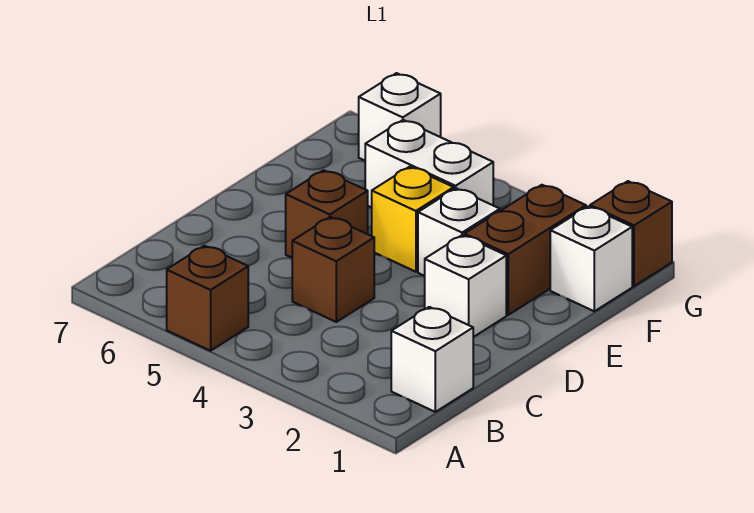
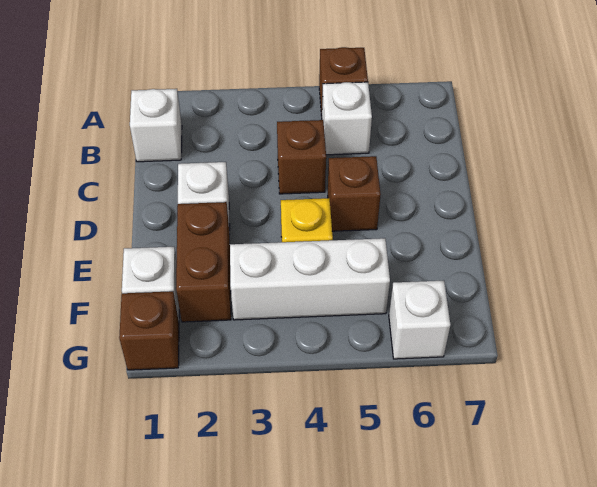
white 1x1 brick [418,188,500,276] -> white 1x1 brick moved to [322,82,372,155]
white 1x2 brick [365,120,493,207] -> white 1x3 brick [230,238,390,320]

